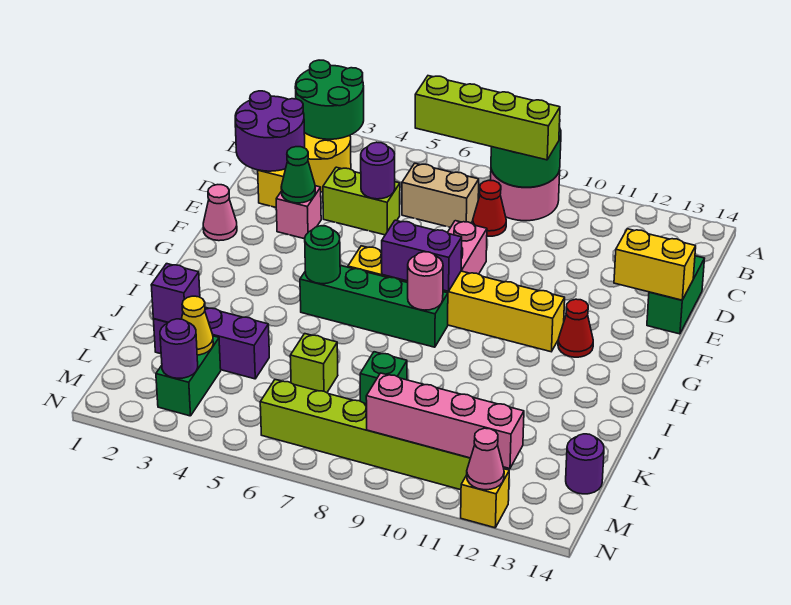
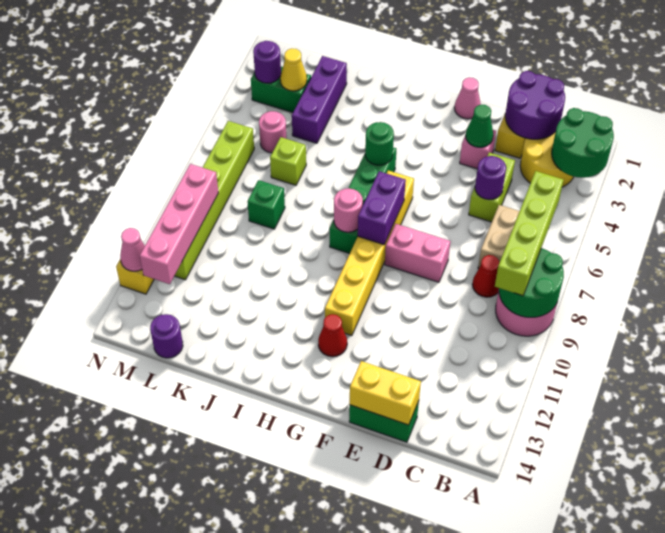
yellow 1x2 brick [614,229,696,300] -> yellow 1x2 brick turned to [350,361,421,425]
purple 1x1 brick [151,264,200,322] -> none
none -> pink 1x1 round brick [259,111,287,153]

